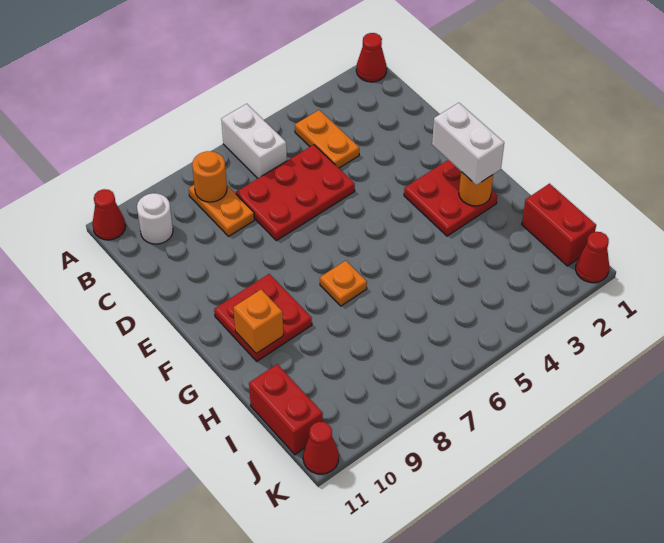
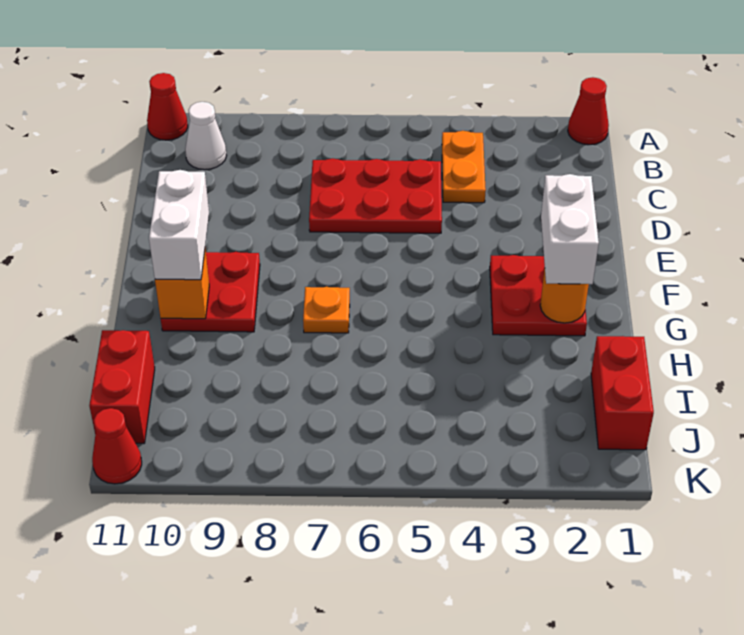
white 1x2 brick [221,104,287,178] -> white 1x2 brick moved to [149,170,209,280]
orange 1x2 plate [189,185,254,236] -> none
orange 1x1 round brick [192,151,227,202] -> none
white 1x1 round brick [137,193,173,244] -> white 1x1 cone [185,102,227,170]
red 1x1 cone [576,232,609,283] -> none

